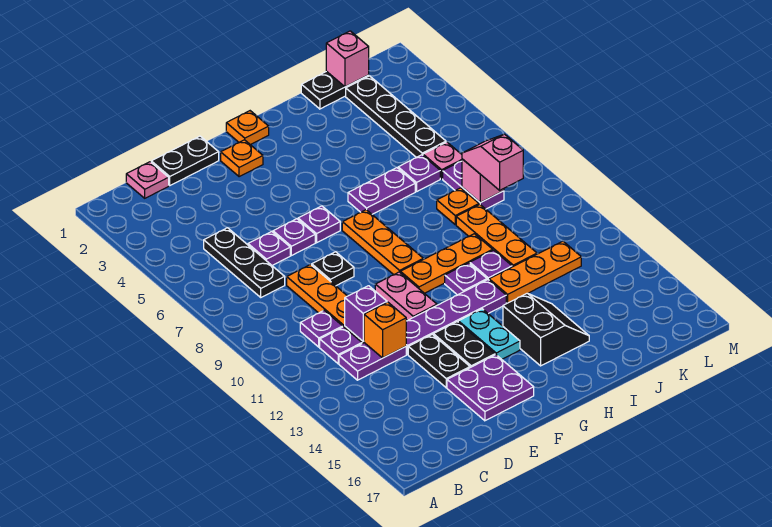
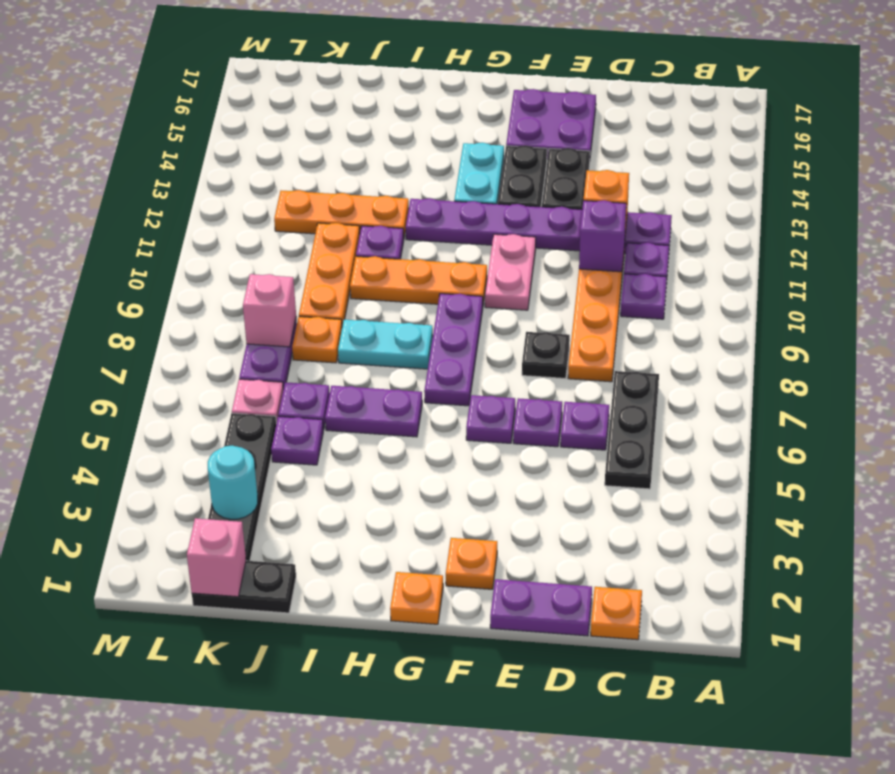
pink 1x1 plate [126,162,169,198] -> orange 1x1 plate [591,587,642,640]
black 1x2 plate [151,136,219,185] -> purple 1x2 plate [490,579,592,636]
orange 1x3 plate [342,210,423,275] -> purple 1x3 plate [424,294,483,406]
none -> cyan 1x2 plate [338,320,433,369]
purple 1x1 plate [445,263,487,295] -> purple 1x1 plate moved to [271,416,323,465]
black 2x2 slope [503,293,589,366] -> none
none -> cyan 1x1 round brick [208,445,258,519]
pink 1x2 slope [462,134,523,190] -> none

